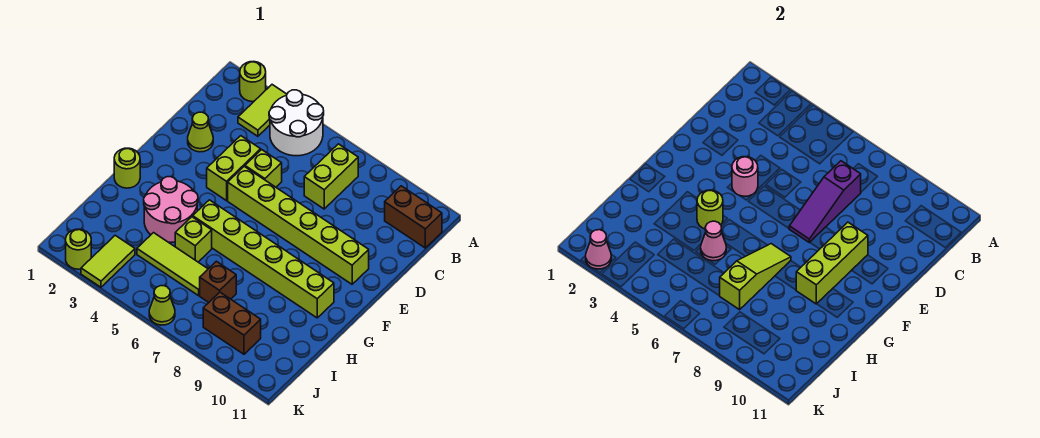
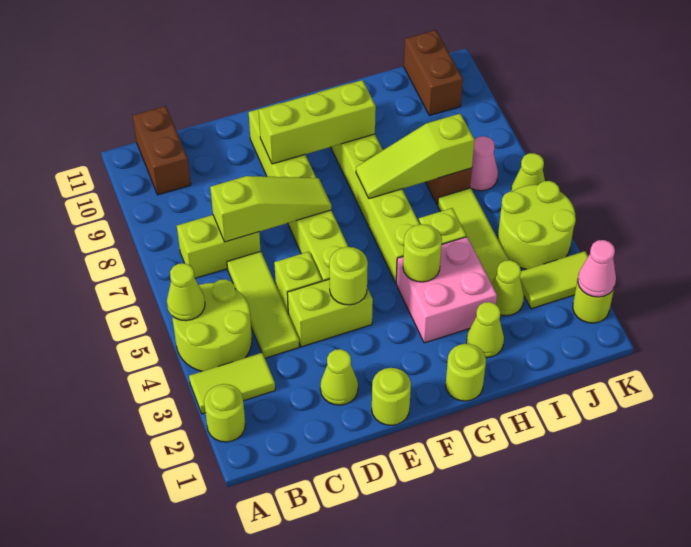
white 2x2 round brick [269,90,324,156] -> lime 2x2 round brick [172,279,252,371]
none -> lime 1x1 cone [167,263,205,321]
none -> lime 1x3 tile [227,251,299,358]
purple 1x3 slope [789,161,861,243] -> lime 1x3 slope [210,176,331,242]
none -> lime 1x1 round brick [372,368,411,425]
pink 1x1 round brick [732,157,758,196] -> lime 1x1 round brick [329,247,368,305]
pink 2x2 round brick [144,177,198,242] -> pink 2x2 brick [396,237,497,343]
none -> lime 1x1 cone [467,302,504,358]
pink 1x1 cone [701,221,726,261] -> pink 1x1 cone moved to [470,136,498,191]
none -> lime 1x1 cone [492,260,524,316]
none -> lime 2x2 round brick [498,181,576,269]
brown 1x2 brick [203,292,261,354] -> brown 1x2 brick moved to [404,30,463,116]

